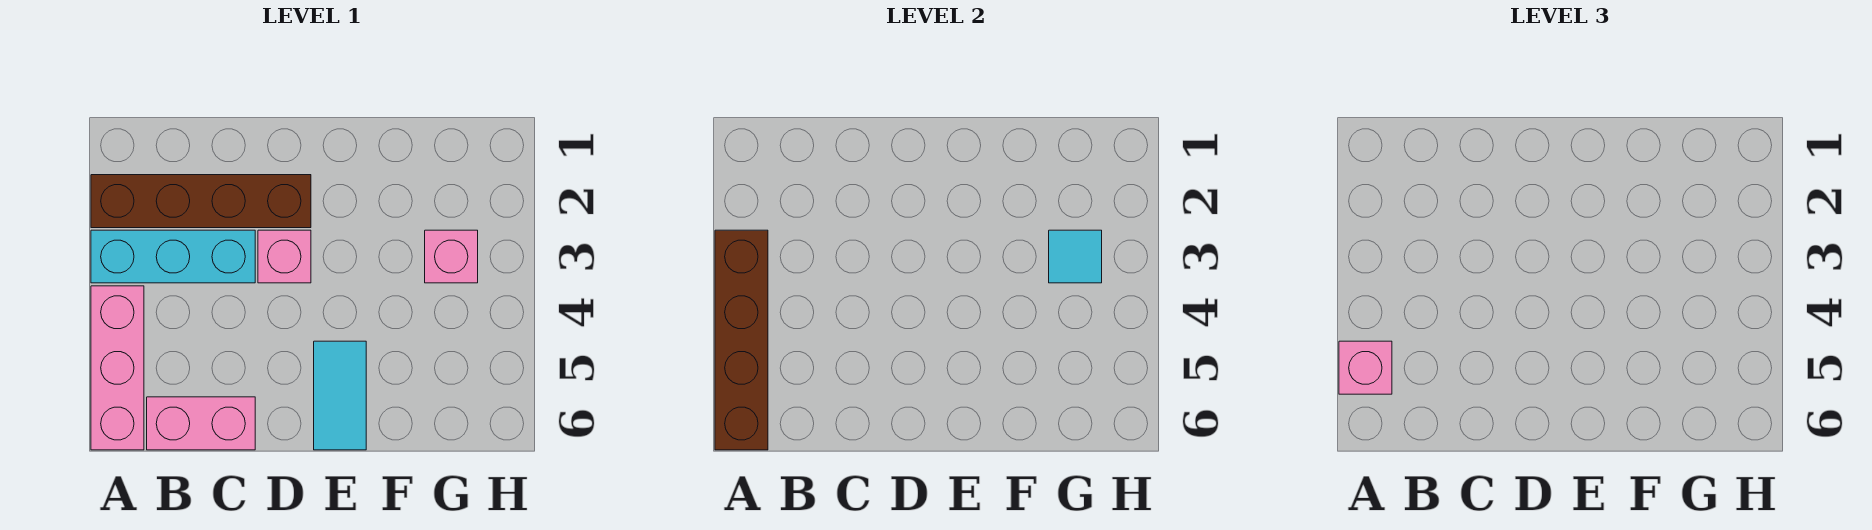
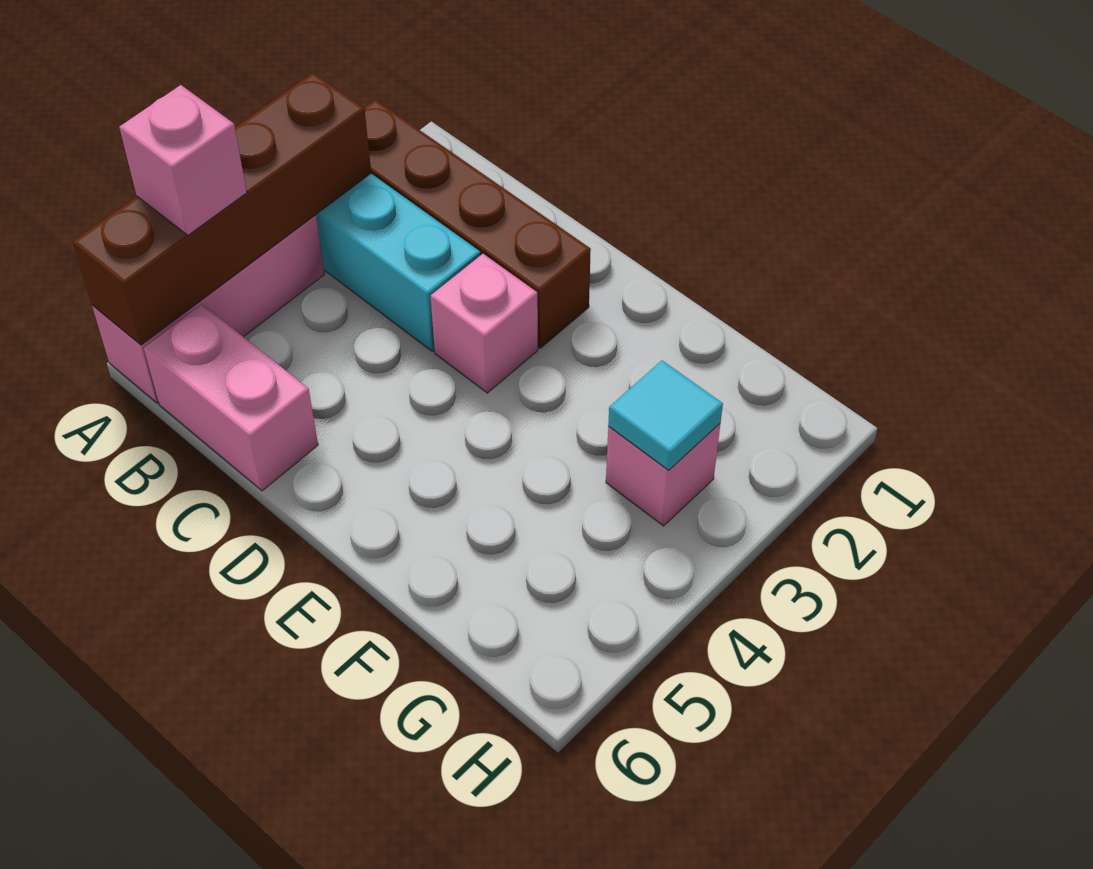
cyan 1x2 tile [314,341,366,450] -> none

